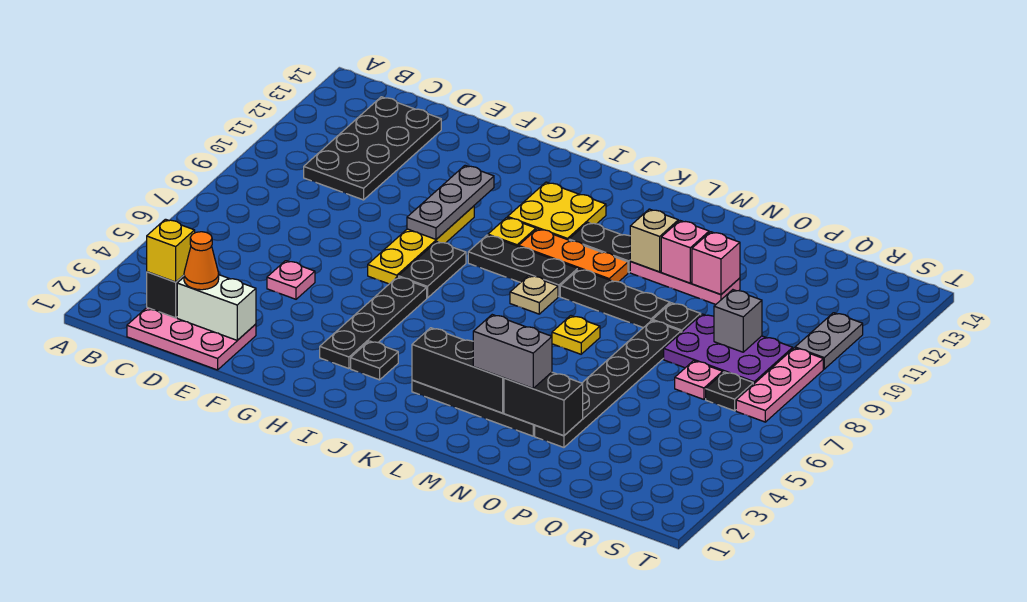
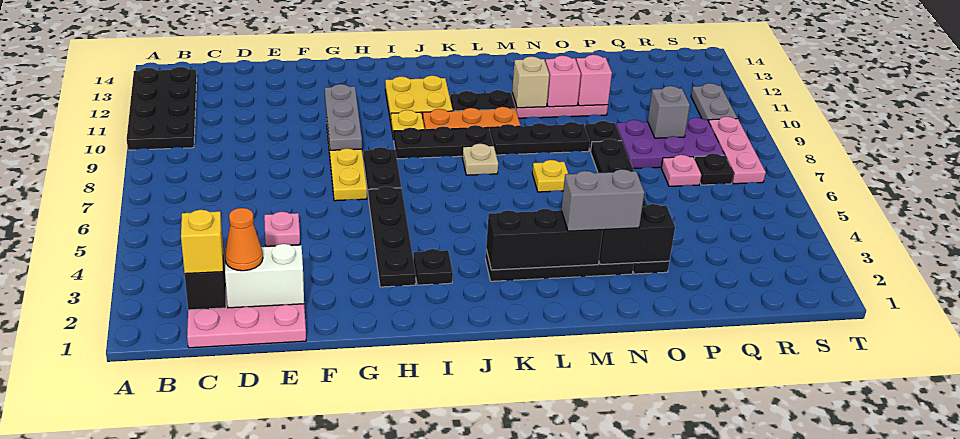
black 2x4 plate [304,97,441,200] -> black 2x4 plate moved to [127,67,197,150]

